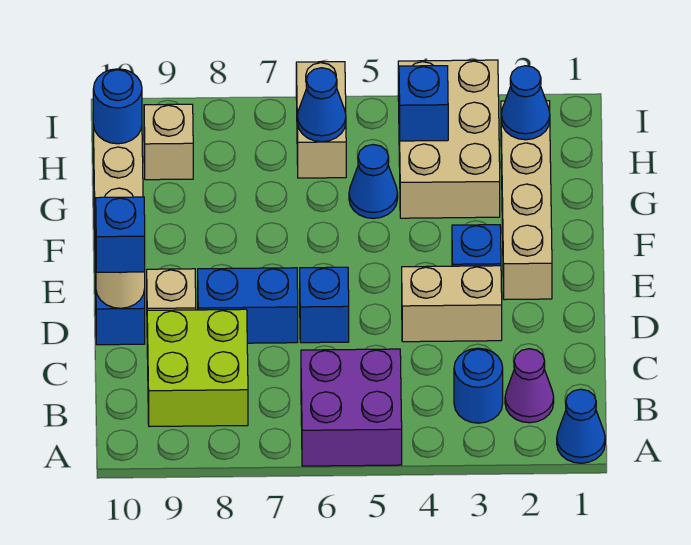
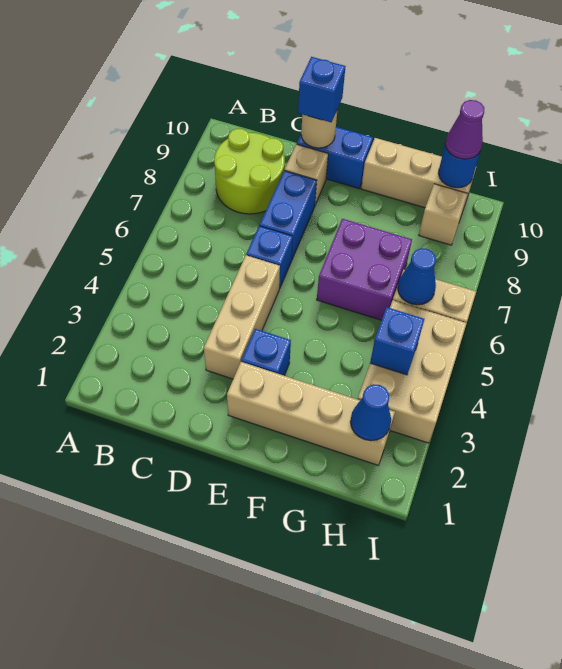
blue 1x1 cone [557,389,605,463] -> none
purple 2x2 brick [301,349,402,466] -> purple 2x2 brick moved to [317,219,412,320]
purple 1x1 cone [505,349,554,423] -> purple 1x1 cone moved to [445,100,484,159]
blue 1x1 round brick [454,348,503,423] -> none
lime 2x2 brick [147,309,248,427] -> lime 2x2 round brick [214,129,285,214]
tan 1x2 brick [402,266,502,342] -> tan 1x3 brick [204,255,280,379]
tan 2x3 brick [398,60,500,218] -> tan 2x3 brick turned to [358,300,467,443]
blue 1x1 cone [349,145,398,218] -> none

